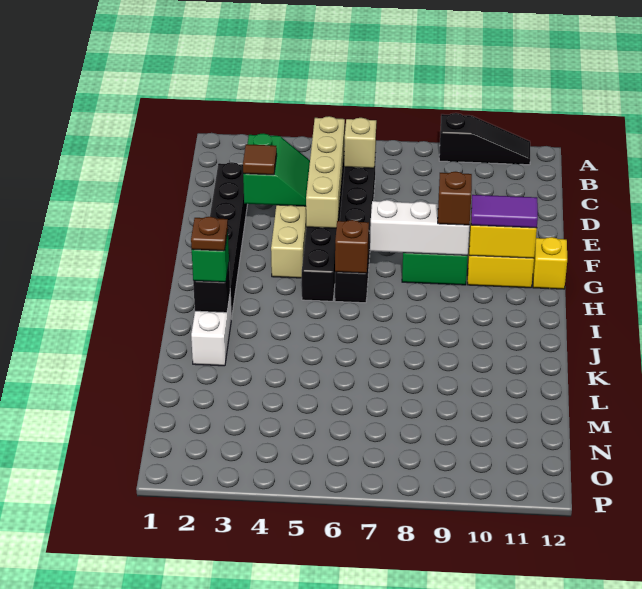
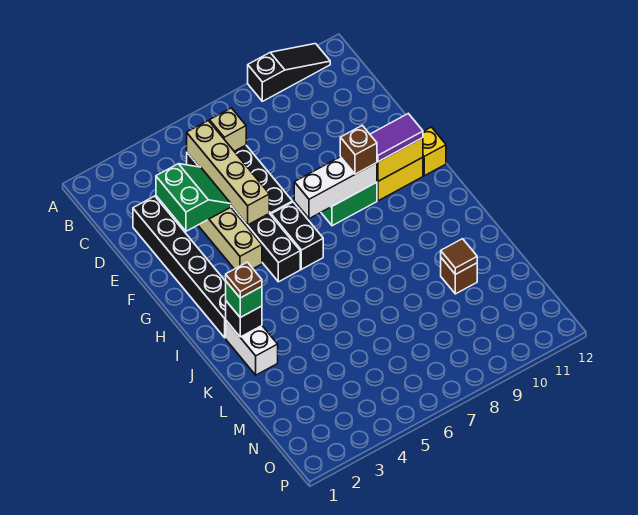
brown 1x1 tile [243,144,277,175] -> brown 1x1 tile moved to [441,239,477,274]
brown 1x1 brick [335,220,369,273] -> brown 1x1 brick moved to [441,258,477,294]

